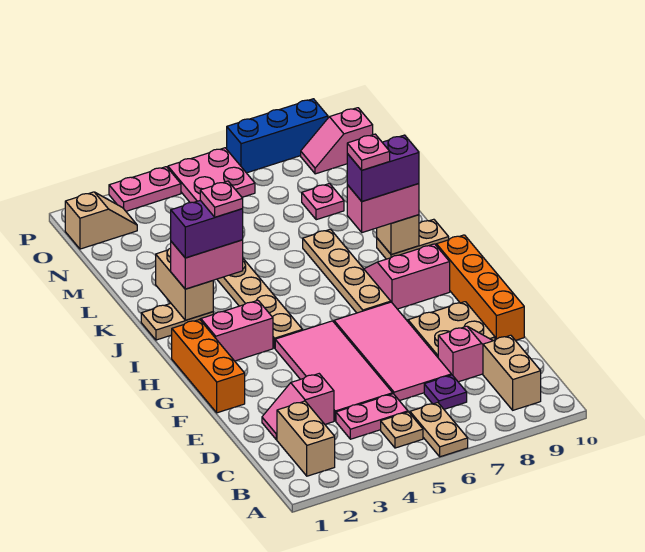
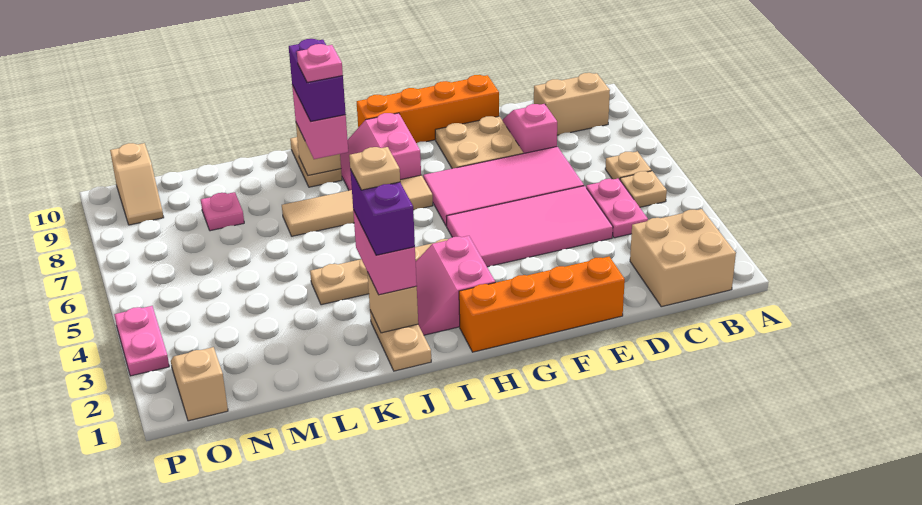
tan 1x2 plate [410,403,468,457] -> tan 1x1 plate [605,151,652,179]
tan 1x2 brick [277,401,335,476] -> tan 2x2 brick [630,209,736,307]
purple 1x1 plate [424,375,467,409] -> none
pink 1x2 slope [262,374,334,440] -> none
orange 1x3 brick [171,319,245,413] -> orange 1x4 brick [459,257,625,352]
tan 1x4 plate [303,229,391,313] -> tan 1x4 tile [282,175,433,236]
tan 1x2 brick [156,248,213,320] -> tan 1x1 brick [367,272,418,333]
pink 1x1 plate [200,181,243,217] -> tan 1x1 plate [349,147,400,190]
pink 2x2 plate [168,148,255,203] -> none
pink 1x2 slope [301,108,373,174] -> tan 1x2 slope [110,143,164,225]
blue 1x3 brick [227,99,328,173] -> none

